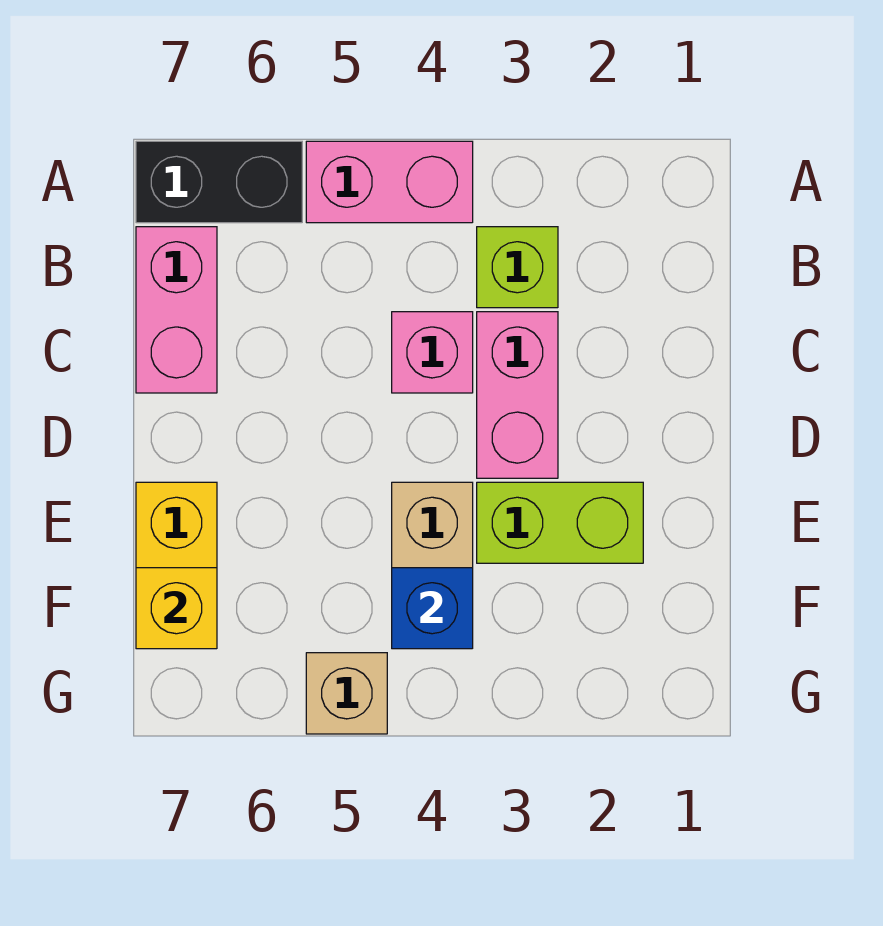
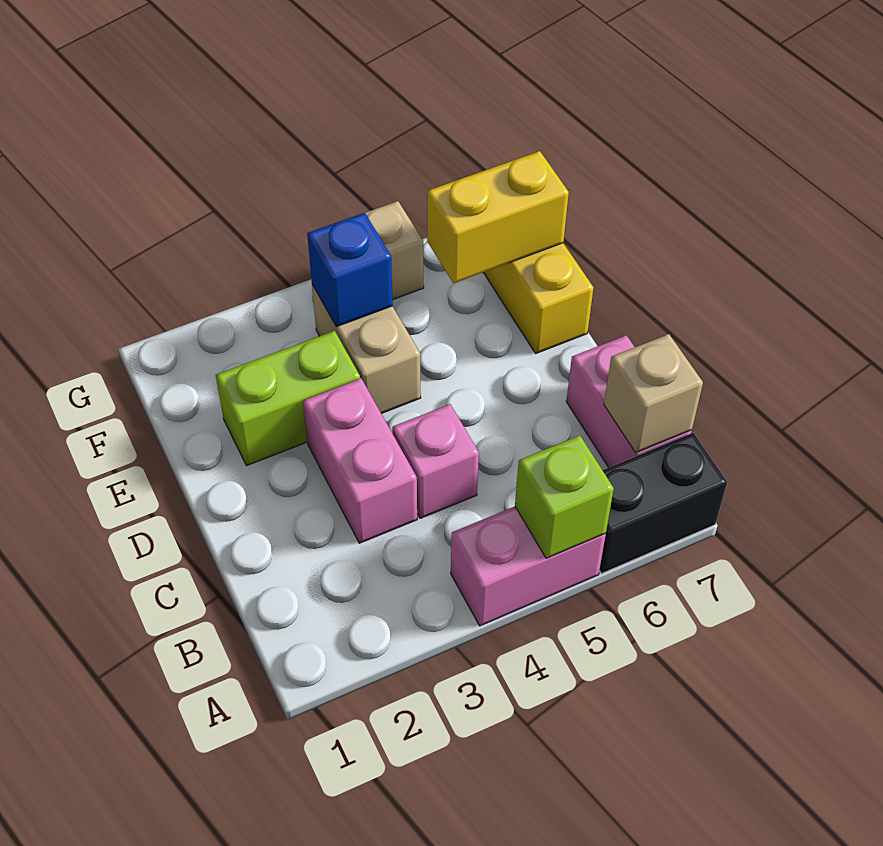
lime 1x1 brick [477,227,558,308] -> lime 1x1 brick moved to [515,436,614,558]
none -> tan 1x1 brick [604,334,703,453]
yellow 1x1 brick [136,568,217,649] -> yellow 1x2 brick [427,151,569,283]

